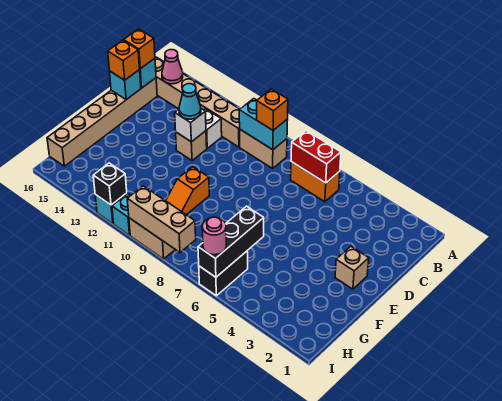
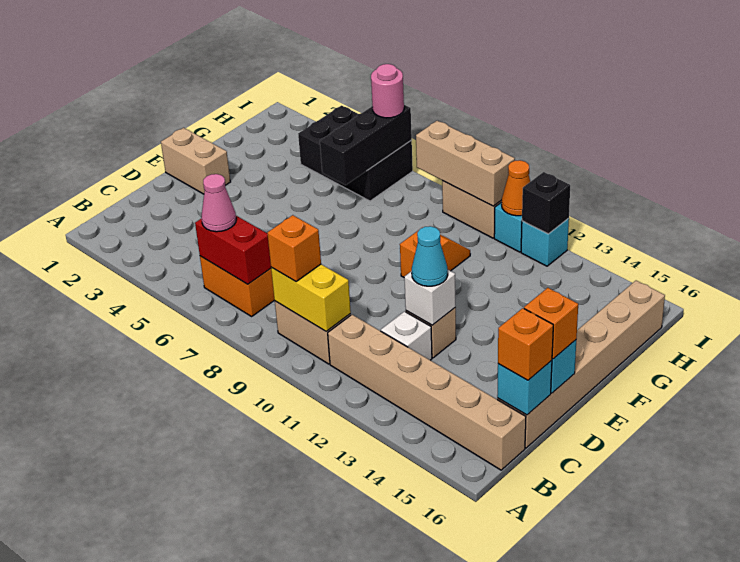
cyan 1x2 brick [239,99,288,150] -> yellow 1x2 brick [271,264,351,331]
pink 1x1 cone [162,50,183,84] -> pink 1x1 cone moved to [201,174,236,232]
tan 1x1 brick [335,246,369,289] -> tan 1x2 brick [161,128,230,194]
black 1x2 brick [199,251,248,296] -> black 2x3 brick [298,106,413,201]
none -> orange 1x1 cone [501,160,530,216]

